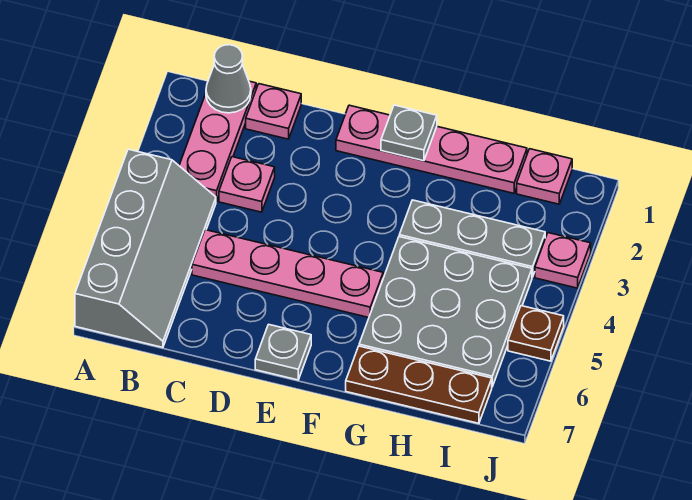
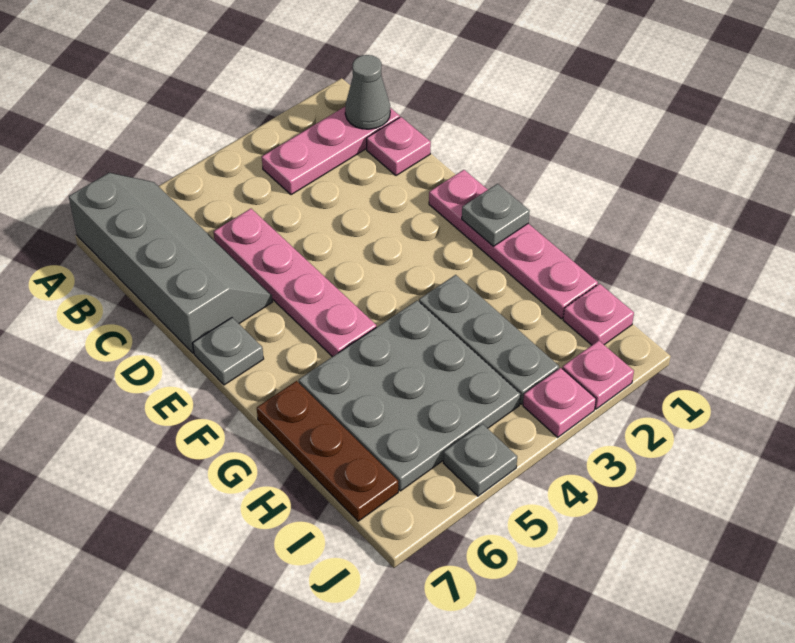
grey 2x4 slope [75,149,216,347] -> grey 2x4 slope turned to [69,173,272,353]
pink 1x1 plate [219,157,275,212] -> pink 1x1 plate moved to [562,341,634,409]
brown 1x1 plate [508,306,564,361] -> grey 1x1 plate [443,424,517,496]

